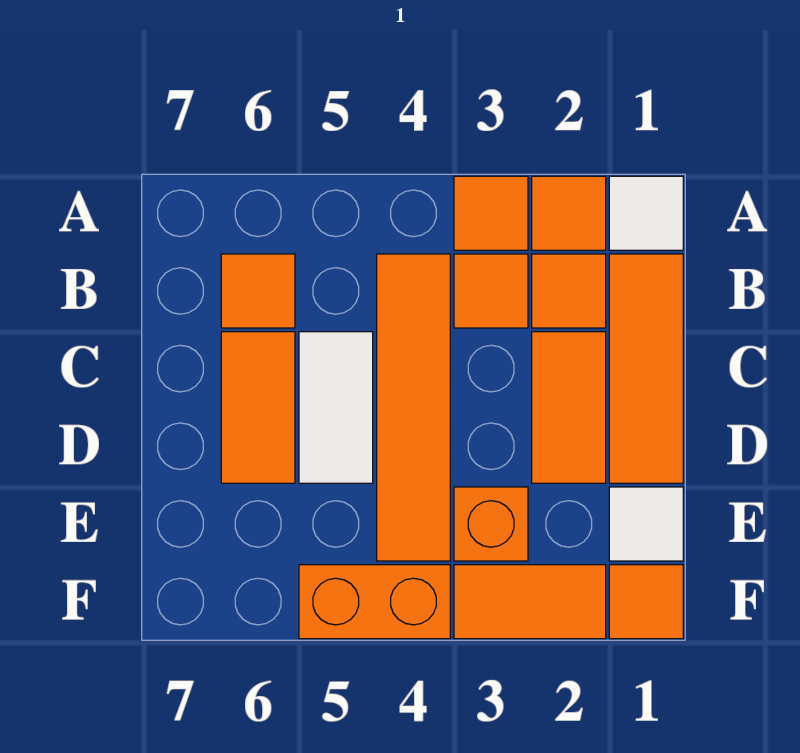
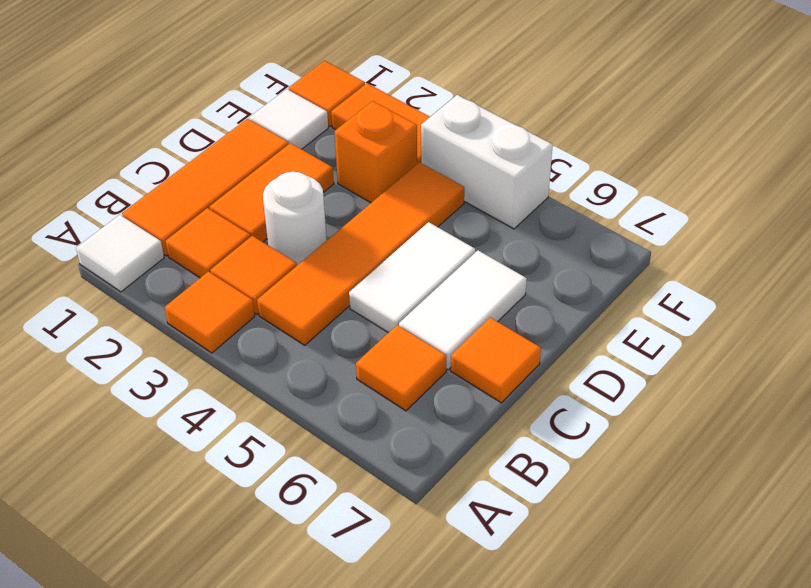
orange 1x1 tile [532,176,606,250] -> orange 1x1 tile moved to [451,318,541,403]
none -> white 1x1 round brick [263,172,327,265]
orange 1x2 tile [221,332,295,483] -> white 1x2 tile [399,251,527,370]
orange 1x2 brick [299,565,450,639] -> white 1x2 brick [421,95,553,229]

